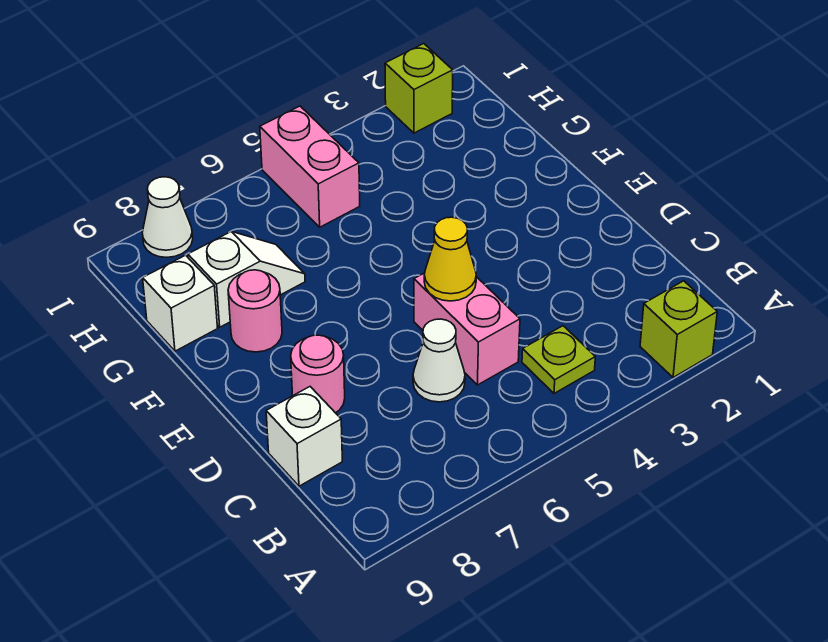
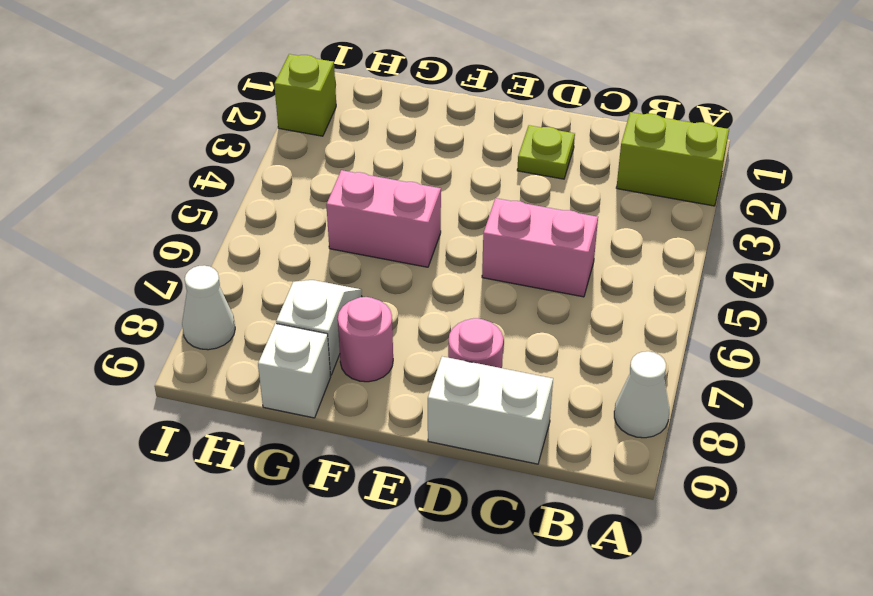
lime 1x1 brick [640,281,717,378] -> lime 1x2 brick [616,112,729,206]
lime 1x1 plate [522,326,595,394] -> lime 1x1 plate moved to [517,125,575,179]
white 1x1 cone [413,319,465,402] -> white 1x1 cone moved to [614,351,669,438]
white 1x1 brick [266,387,342,486] -> white 1x2 brick [428,357,553,464]
yellow 1x1 cone [424,217,476,301] -> none
pink 1x2 brick [260,106,360,227] -> pink 1x2 brick moved to [326,170,441,267]

